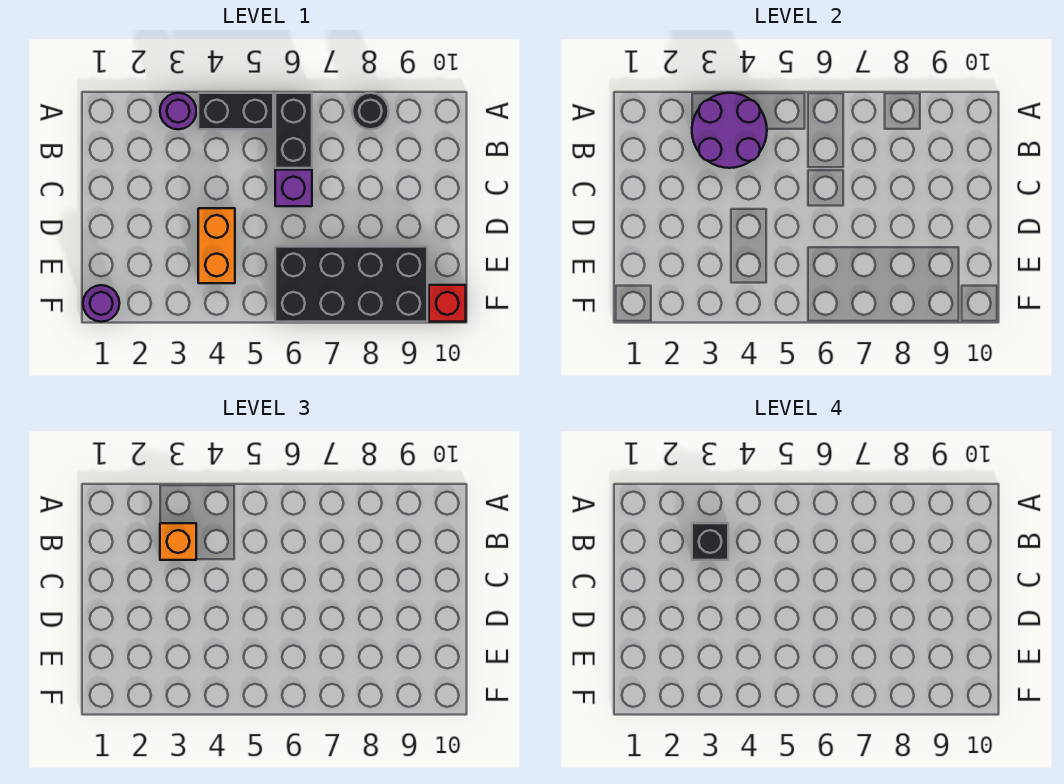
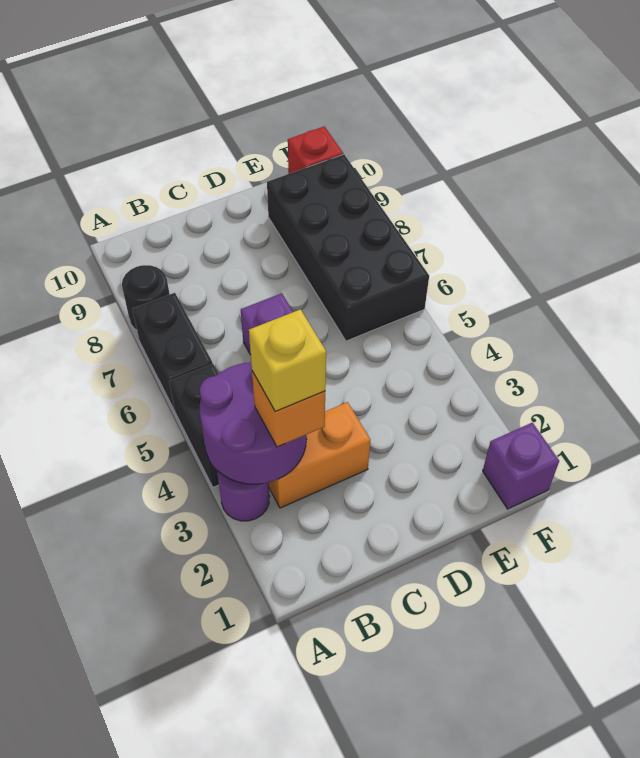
black 1x2 brick [275,93,312,168] -> black 1x2 brick turned to [133,293,213,411]
black 1x1 brick [692,523,728,560] -> yellow 1x1 brick [249,309,326,411]
orange 1x2 brick [198,208,235,283] -> orange 1x2 brick moved to [269,402,370,508]
purple 1x1 round brick [83,285,120,322] -> purple 1x1 brick [483,423,559,509]

